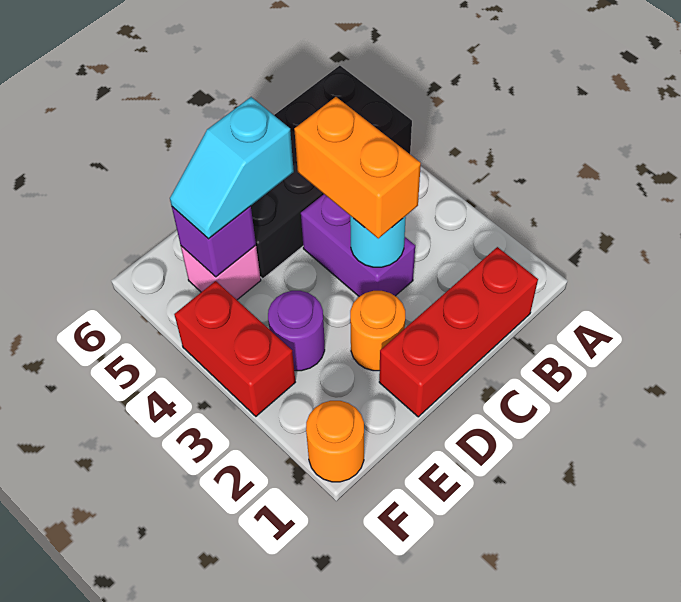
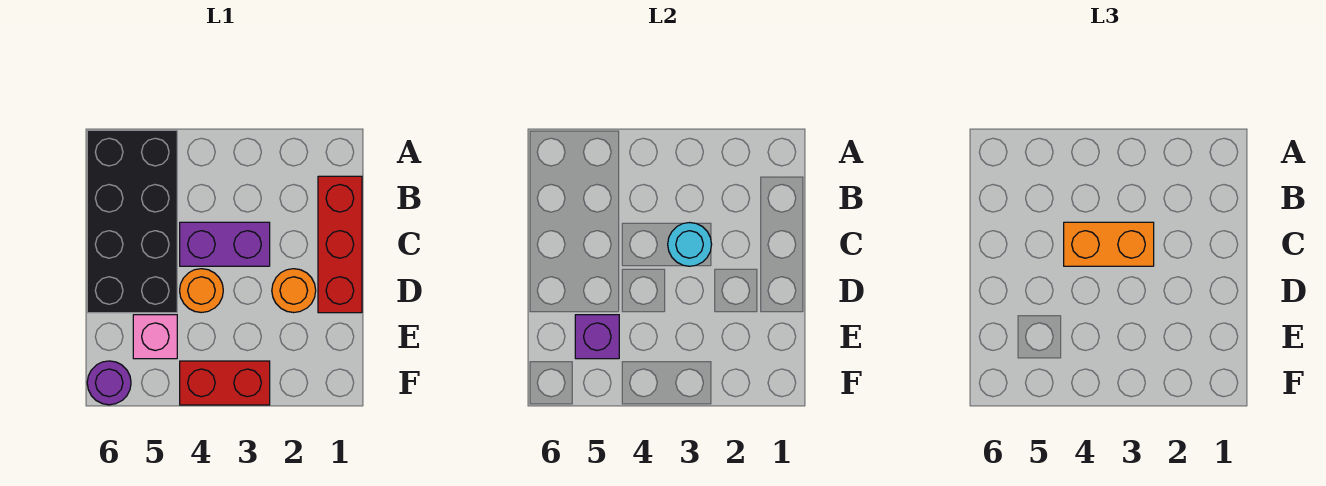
cyan 1x2 slope [170,97,294,239] -> none
purple 1x1 round brick [268,291,325,371] -> purple 1x1 round brick moved to [87,361,131,405]
orange 1x1 round brick [306,401,364,482] -> orange 1x1 round brick moved to [180,269,223,313]

